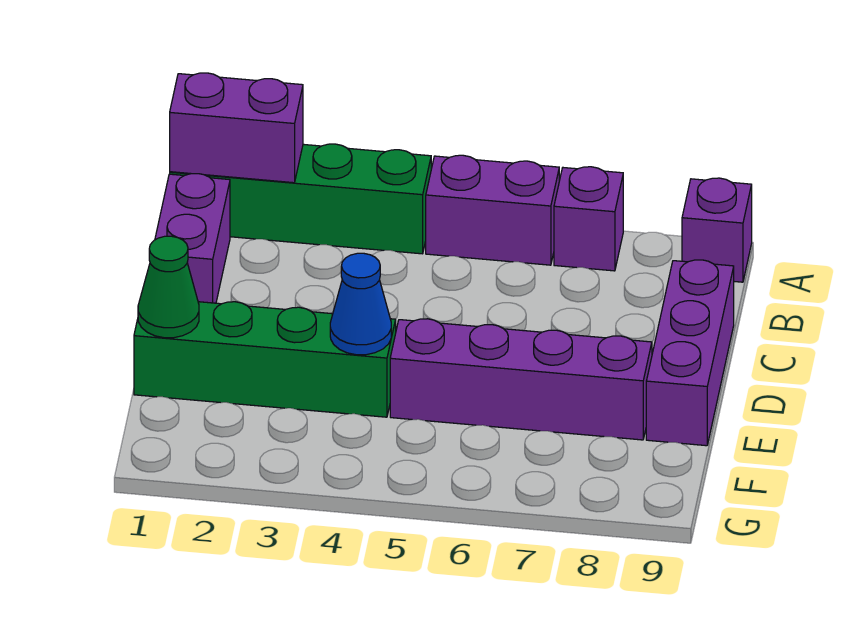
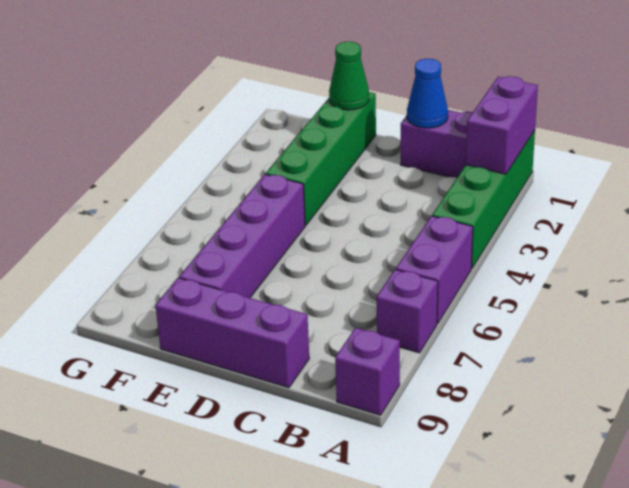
blue 1x1 cone [330,253,391,355] -> blue 1x1 cone moved to [407,59,448,128]

